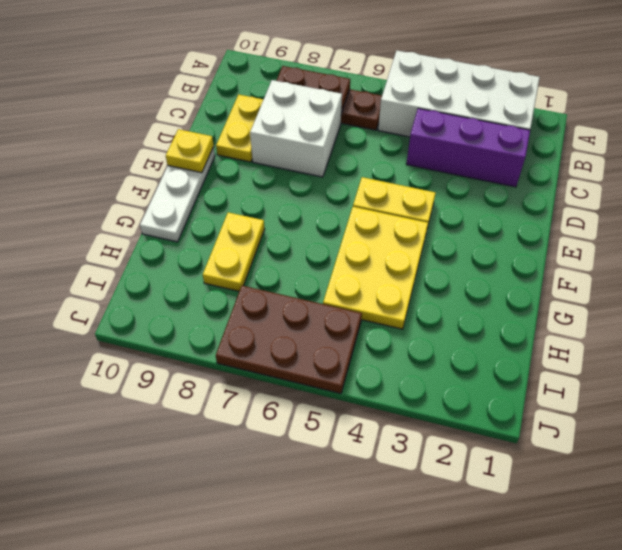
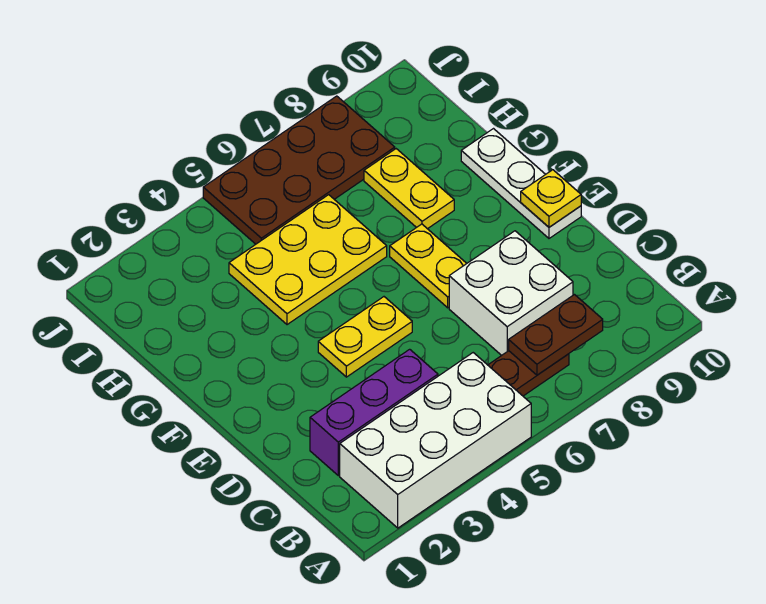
yellow 1x2 plate [216,94,263,162] -> yellow 1x2 plate moved to [390,224,467,308]
yellow 2x3 plate [323,207,428,329] -> yellow 2x3 plate turned to [229,195,387,325]
brown 2x3 plate [216,286,362,394] -> brown 2x4 plate [203,96,395,244]

